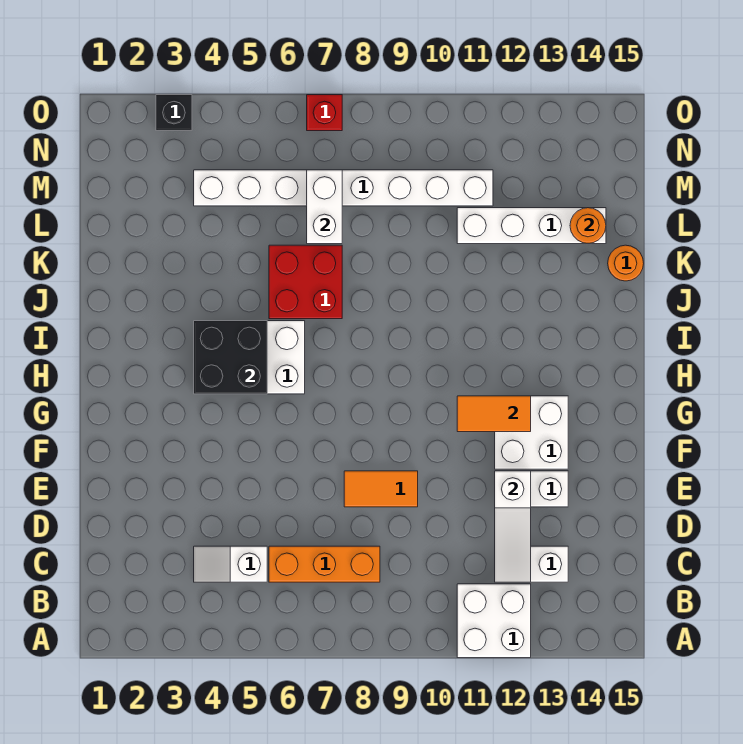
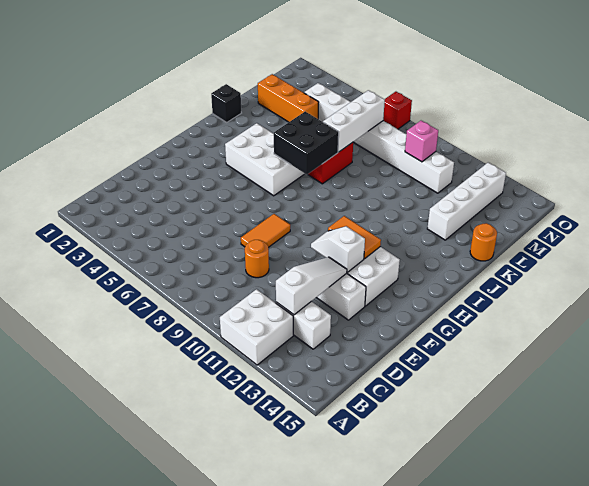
white 1x2 slope [194,546,267,582] -> white 1x2 slope moved to [311,226,365,272]
orange 1x3 brick [269,546,380,582] -> orange 1x3 brick moved to [258,74,319,122]
white 1x3 slope [495,471,531,582] -> white 1x3 slope turned to [276,257,347,315]
orange 1x2 tile [344,471,418,507] -> orange 1x2 tile turned to [241,214,290,247]
black 2x2 brick [194,321,267,394] -> black 2x2 brick moved to [274,112,339,175]
white 1x2 brick [307,170,342,244] -> white 1x3 brick [323,90,385,152]
white 1x4 brick [457,208,606,244] -> white 1x4 brick turned to [427,162,506,240]
orange 1x1 round brick [570,208,606,243] -> orange 1x1 round brick moved to [245,240,269,278]
none -> pink 1x1 brick [405,121,438,162]
black 1x1 brick [156,95,192,131] -> black 1x1 brick moved to [211,84,241,122]

